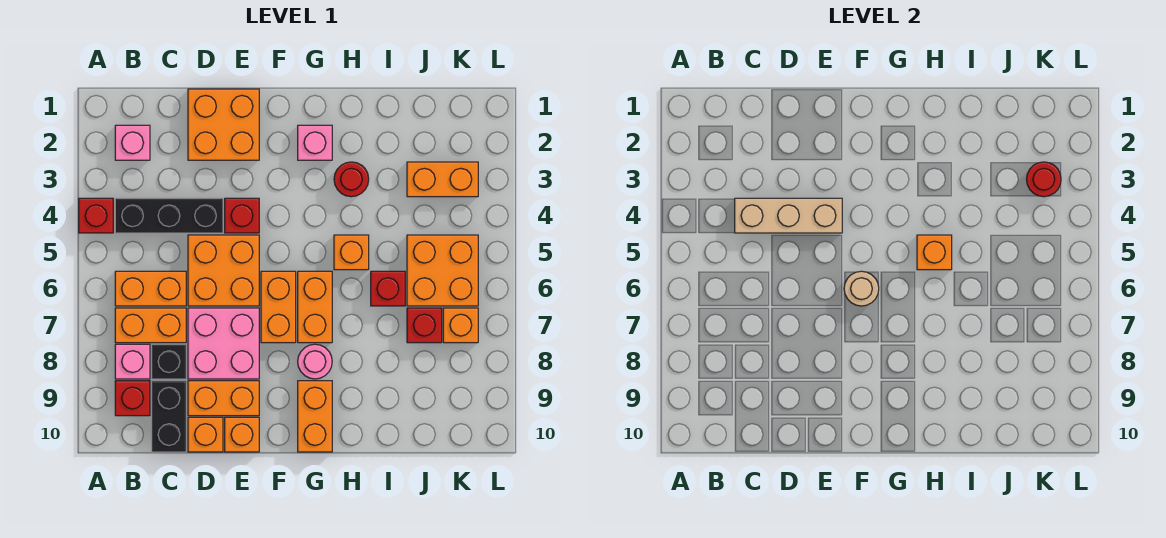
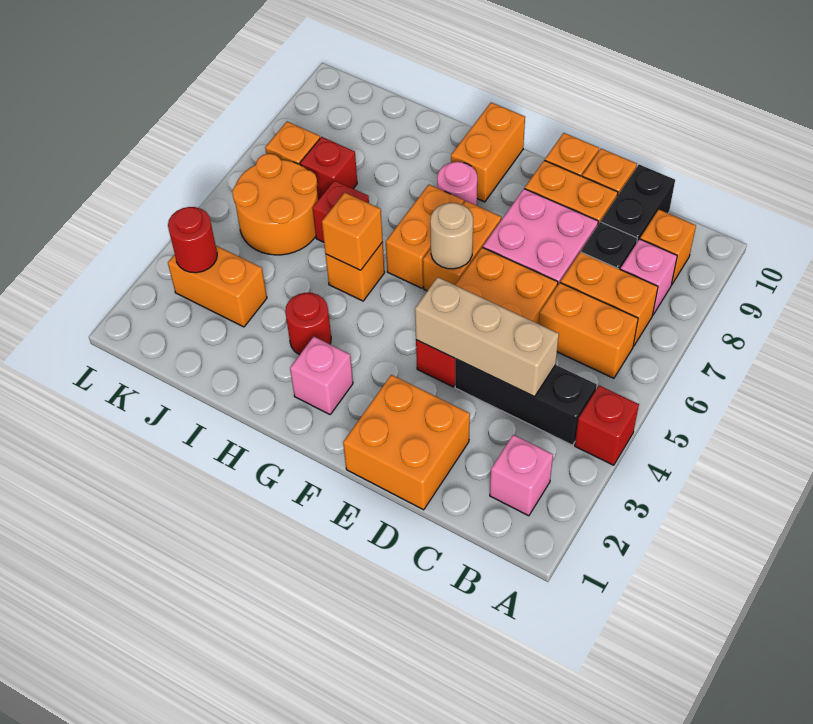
red 1x1 brick [115,381,150,416] -> orange 1x1 brick [640,210,696,285]
orange 2x2 brick [407,235,478,306] -> orange 2x2 round brick [232,154,318,255]

